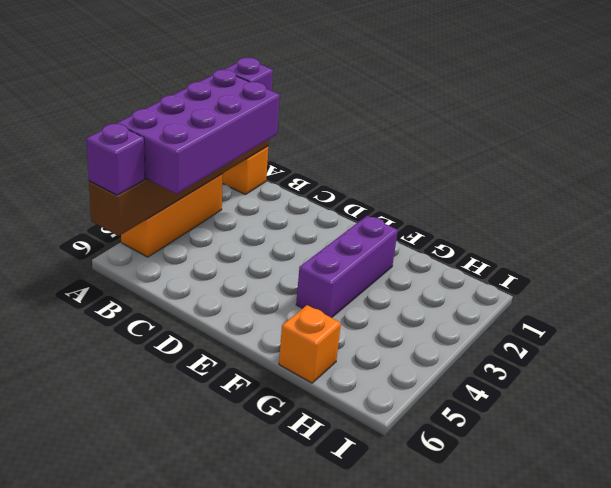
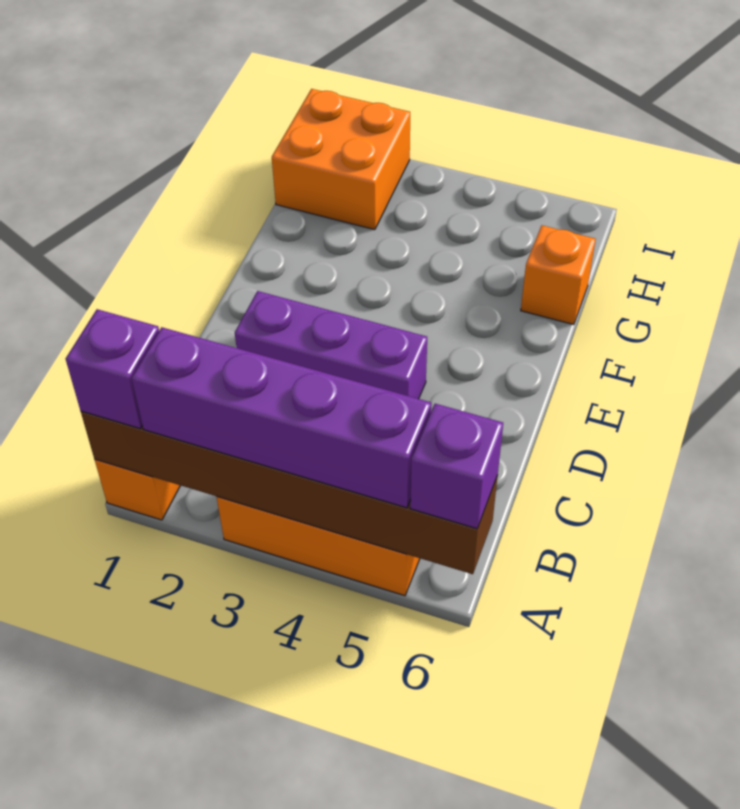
purple 2x4 brick [117,69,280,194] -> purple 1x4 brick [132,327,431,508]
purple 1x3 brick [296,216,398,318] -> purple 1x3 brick moved to [235,291,427,399]
none -> orange 2x2 brick [272,89,410,230]

